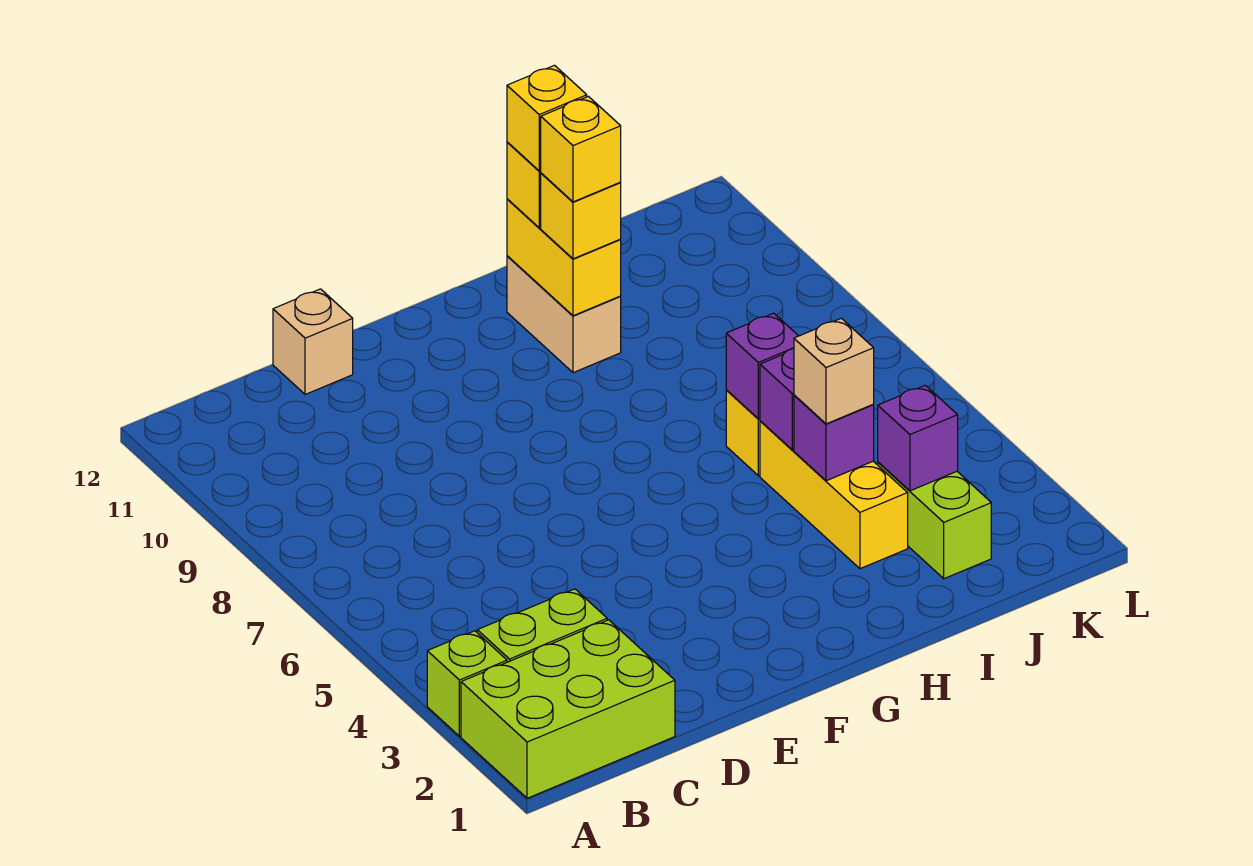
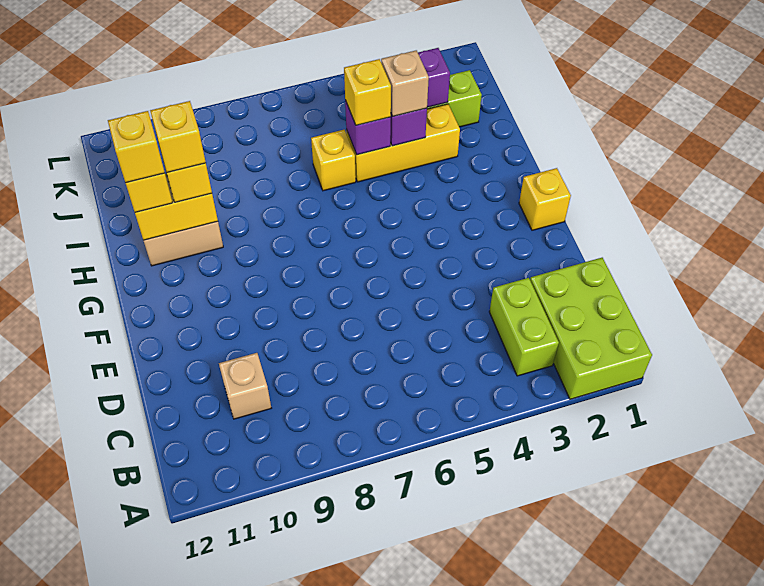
lime 1x1 brick [427,631,507,736] -> none
tan 1x1 brick [273,289,353,395] -> tan 1x1 brick moved to [219,353,271,419]
none -> yellow 1x1 brick [519,168,571,230]
none -> yellow 1x1 brick [344,59,391,125]
purple 1x1 brick [726,313,798,419] -> none

